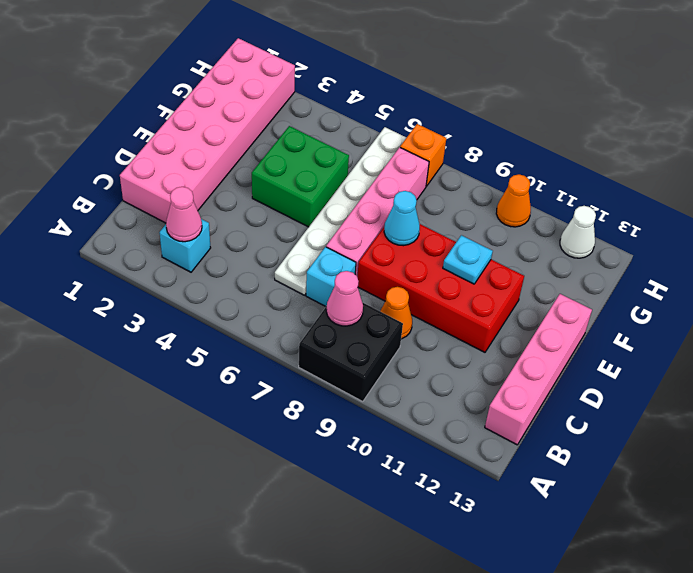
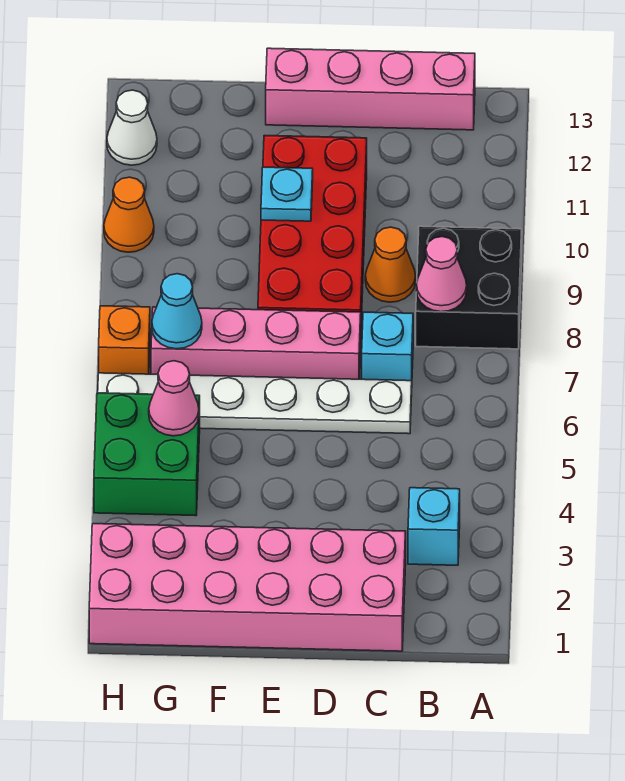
pink 1x1 cone [166,187,202,242] -> pink 1x1 cone moved to [149,361,199,436]
green 2x2 brick [252,126,349,227] -> green 2x2 brick moved to [94,393,200,516]
cyan 1x1 cone [384,191,420,246] -> cyan 1x1 cone moved to [152,274,202,349]

